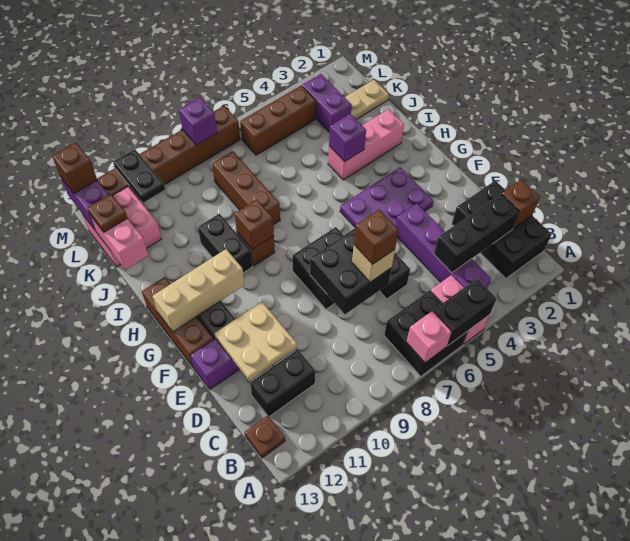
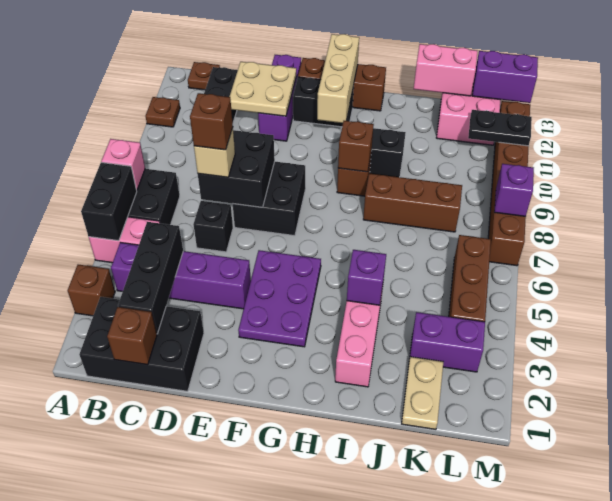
brown 1x1 plate [87,194,127,232] -> brown 1x1 plate moved to [146,97,180,127]
brown 1x1 brick [52,143,97,193] -> brown 1x1 brick moved to [68,265,115,316]

